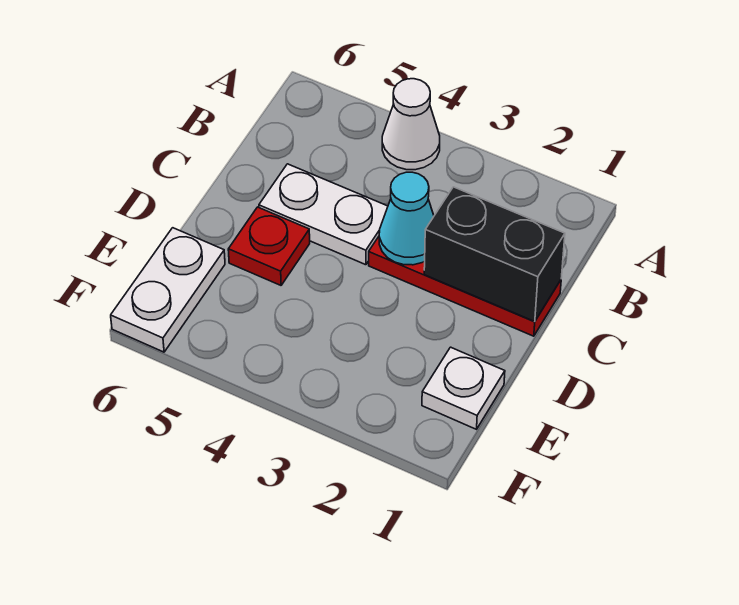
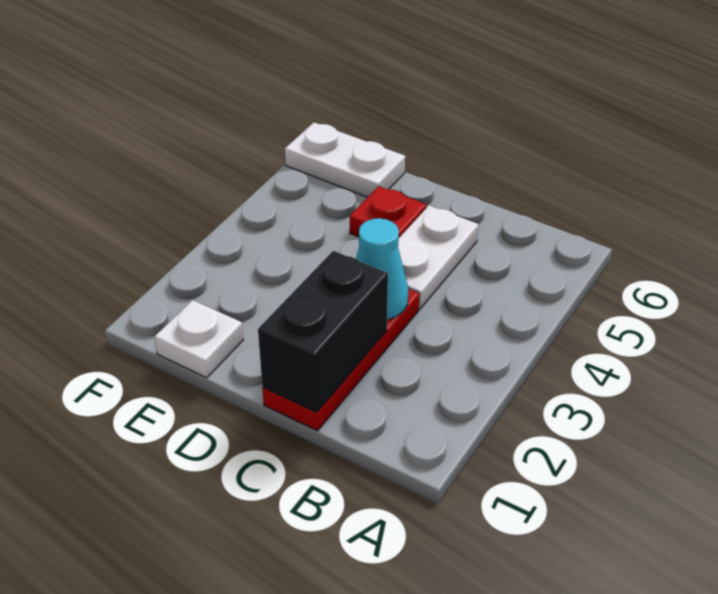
white 1x1 cone [382,79,440,170] -> none

